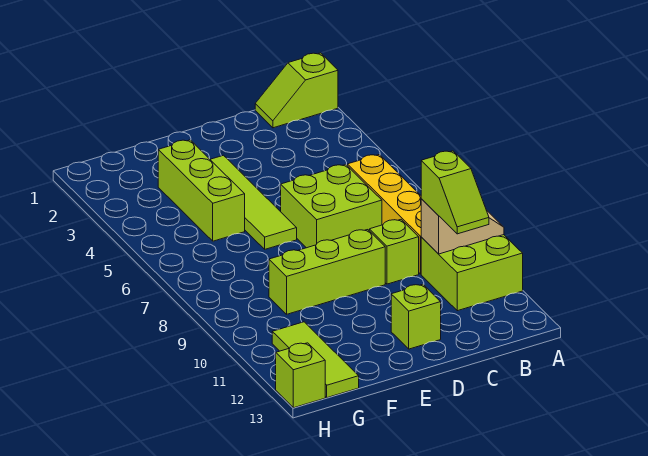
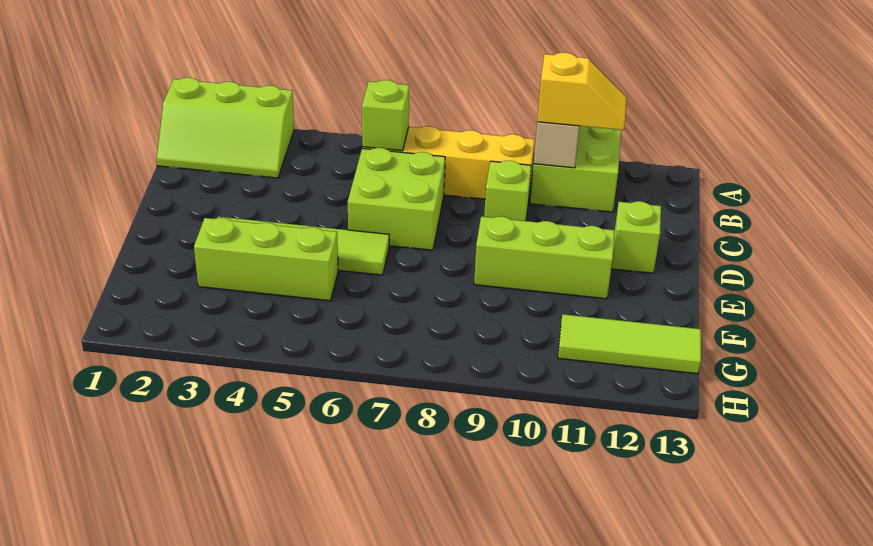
lime 1x2 slope [255,53,338,128] -> lime 2x3 slope [157,78,294,178]
lime 1x2 slope [421,151,489,234] -> yellow 1x2 slope [537,53,627,130]
lime 1x3 brick [269,230,385,314] -> lime 1x3 brick turned to [474,216,615,299]
lime 1x1 brick [276,343,325,408] -> lime 1x1 brick moved to [362,80,409,151]

